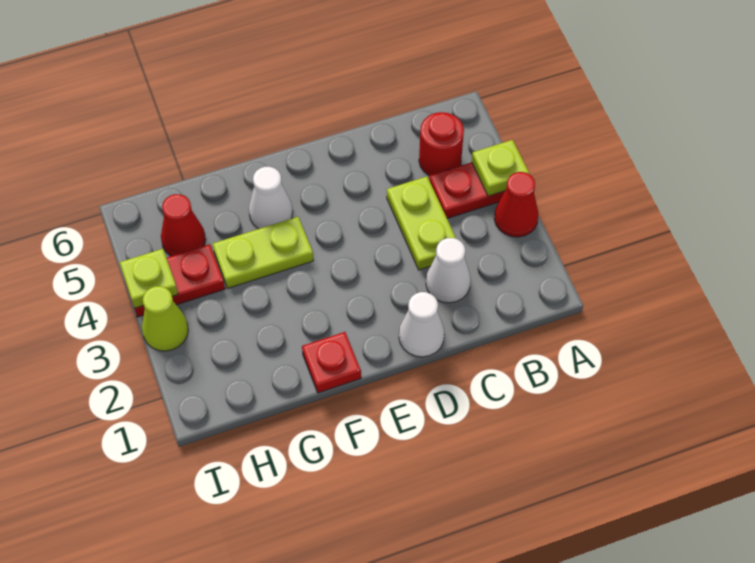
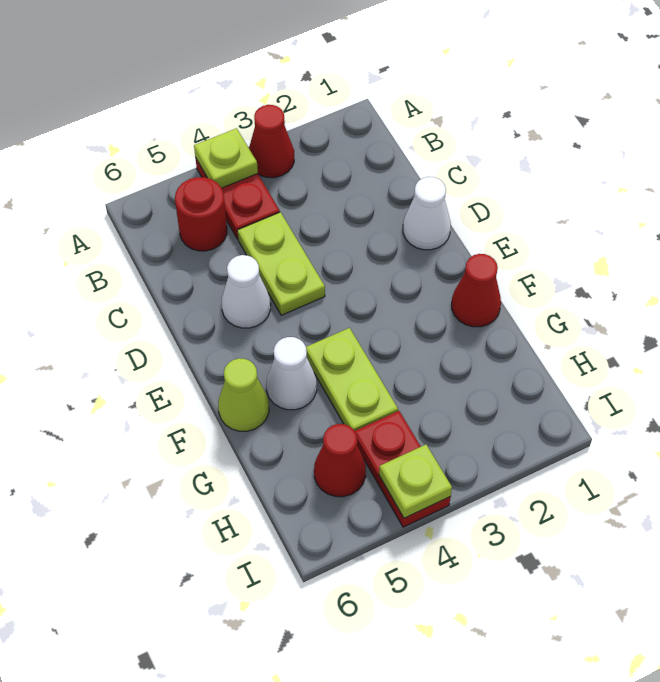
white 1x1 cone [426,238,471,303] -> white 1x1 cone moved to [222,255,271,328]
lime 1x2 plate [387,176,456,270] -> lime 1x2 plate turned to [237,212,325,315]
red 1x1 plate [302,332,361,393] -> red 1x1 cone [452,254,501,327]
lime 1x1 cone [142,286,188,351] -> lime 1x1 cone moved to [218,358,269,431]

